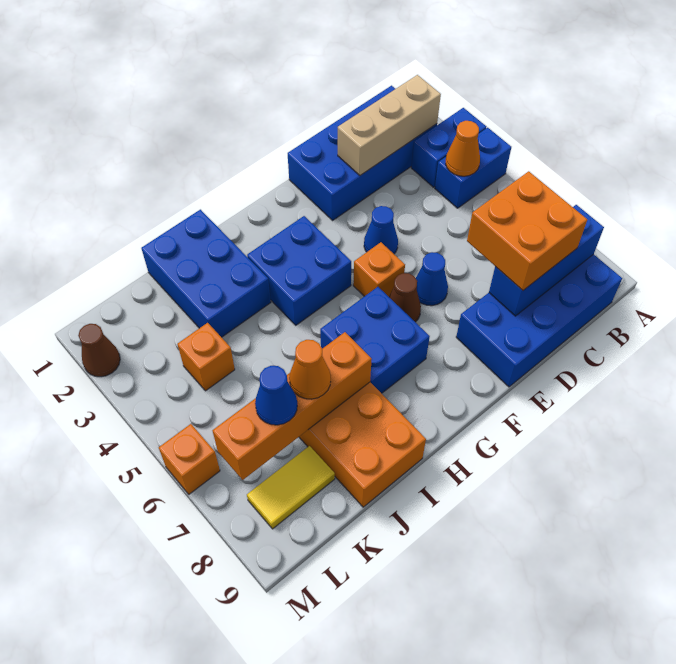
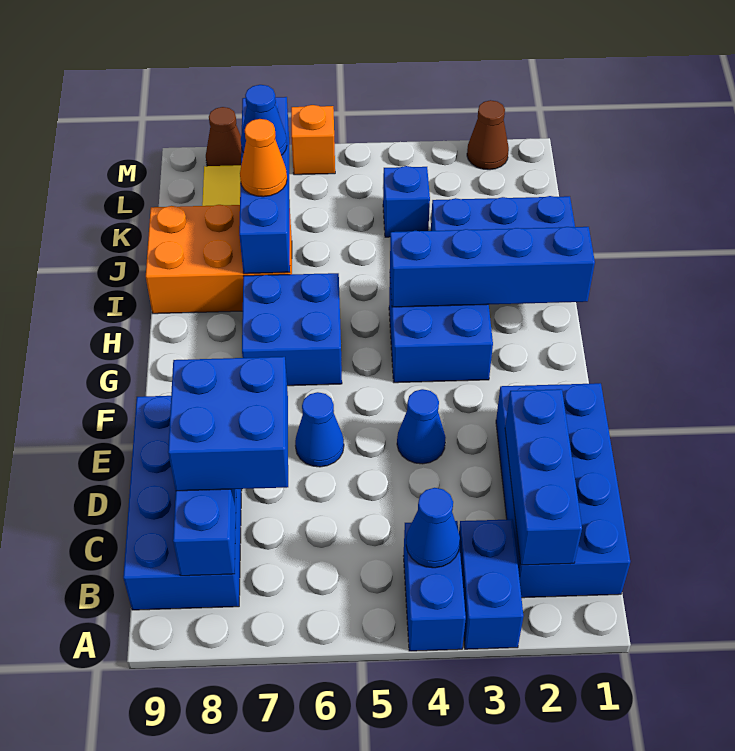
tan 1x3 brick [338,75,441,175] -> blue 1x3 brick [505,389,582,565]
orange 1x1 cone [446,121,480,176] -> blue 1x1 cone [406,488,460,568]
orange 2x2 brick [467,171,587,290] -> blue 2x2 brick [168,357,288,491]
orange 1x1 brick [353,242,405,297] -> none
brown 1x1 cone [389,273,421,322] -> brown 1x1 cone moved to [206,107,241,166]
none -> blue 1x4 brick [390,227,595,307]
orange 1x4 brick [212,332,372,480] -> blue 1x4 brick [239,97,290,274]
orange 1x1 brick [177,323,235,391] -> blue 1x1 brick [383,166,430,237]

